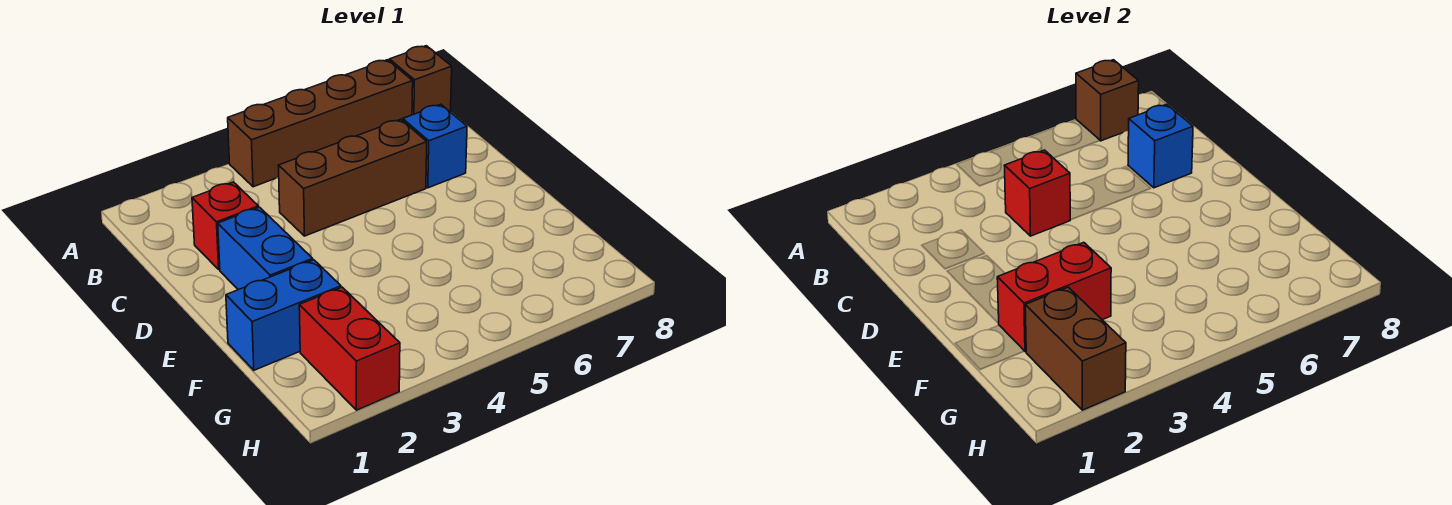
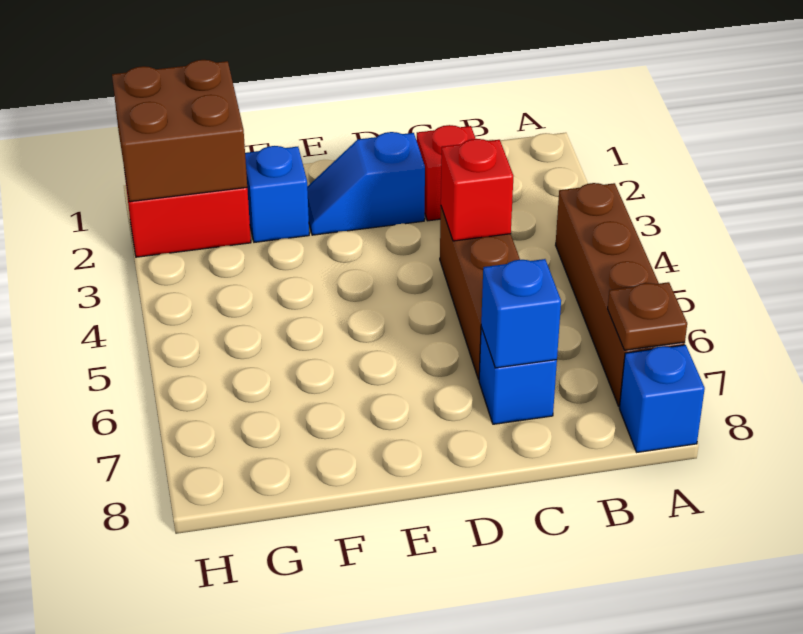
brown 1x1 brick [1076,60,1139,141] -> brown 1x1 plate [608,282,687,350]
brown 1x1 brick [389,46,452,115] -> blue 1x1 brick [619,345,705,452]
blue 1x2 brick [218,207,313,290] -> blue 1x2 slope [307,132,425,235]
blue 1x2 brick [226,260,341,370] -> blue 1x1 brick [245,146,309,242]
red 1x2 brick [997,242,1111,352] -> none
brown 1x2 brick [1025,287,1126,410] -> brown 2x2 brick [112,60,247,202]

